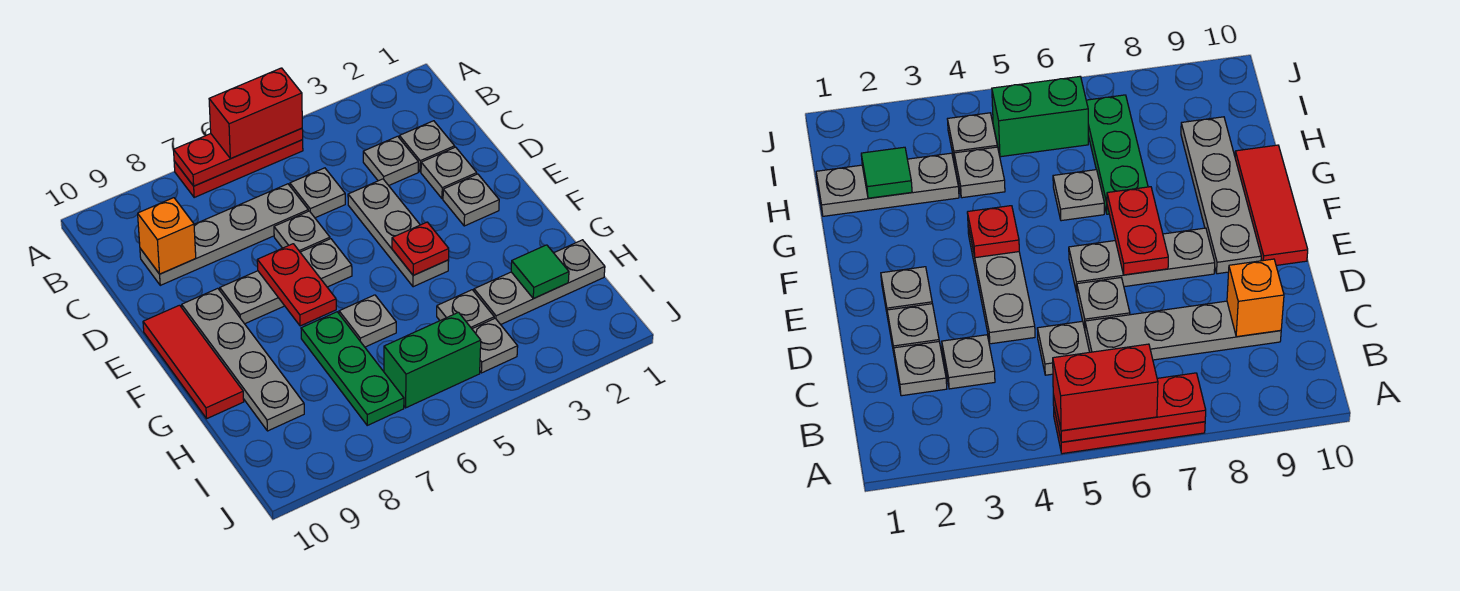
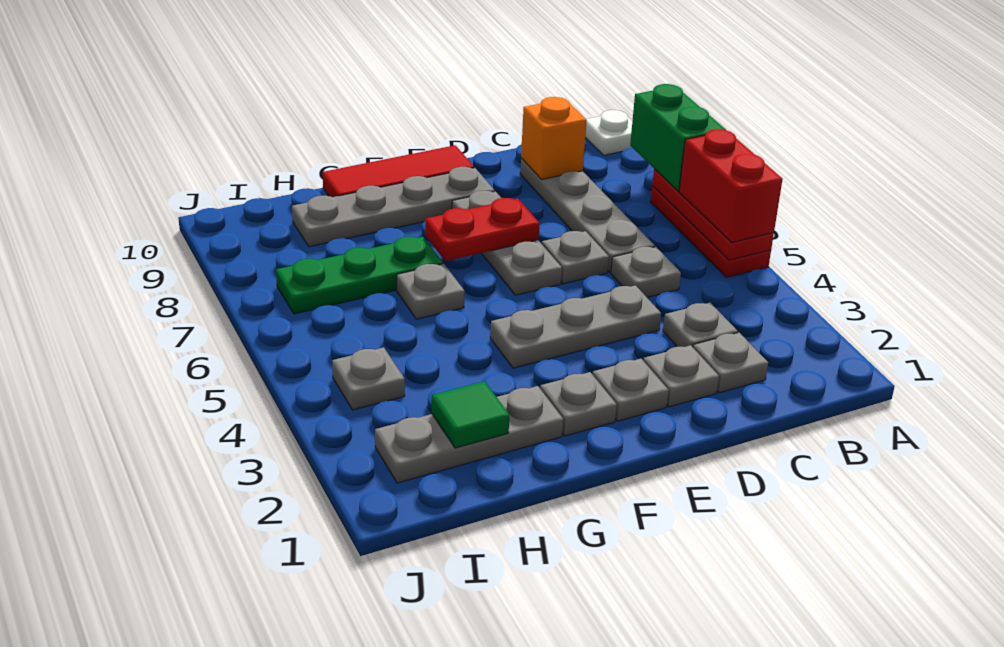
none -> white 1x1 plate [585,110,632,155]
red 1x1 plate [392,222,449,275] -> none
grey 1x3 plate [474,240,605,325] -> grey 1x3 plate turned to [375,386,563,483]
grey 1x1 plate [437,290,494,329] -> grey 1x1 plate moved to [540,372,617,436]
green 1x2 brick [384,312,481,408] -> green 1x2 brick moved to [630,84,726,191]

